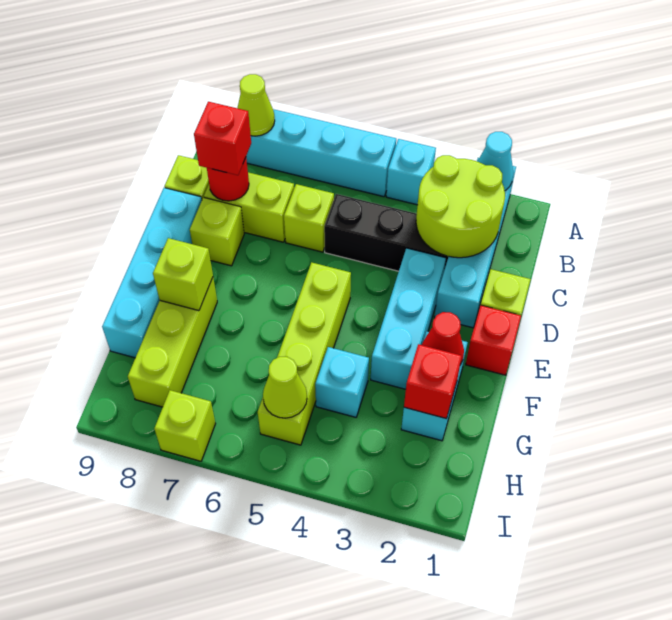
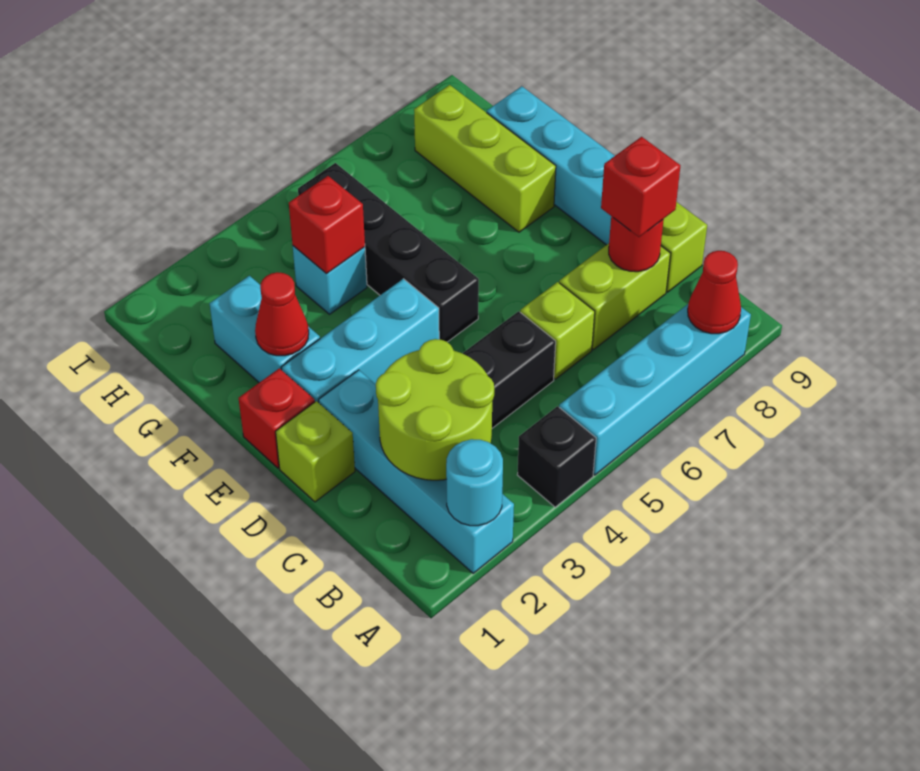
cyan 1x1 cone [477,132,513,190] -> cyan 1x1 round brick [446,439,503,526]
cyan 1x1 brick [386,139,436,205] -> black 1x1 brick [517,406,596,507]
lime 1x1 cone [238,74,275,136] -> red 1x1 cone [688,251,741,334]
cyan 1x3 brick [371,248,446,389] -> cyan 1x3 brick turned to [281,279,439,403]
lime 1x1 brick [190,198,244,266] -> none
lime 1x4 brick [258,262,351,445] -> black 1x4 brick [298,163,479,342]
lime 1x1 brick [153,238,213,311] -> none
red 1x1 brick [404,344,462,419] -> red 1x1 brick moved to [289,176,365,273]
lime 1x1 cone [263,357,307,418] -> none
lime 1x1 brick [154,390,216,461] -> none

